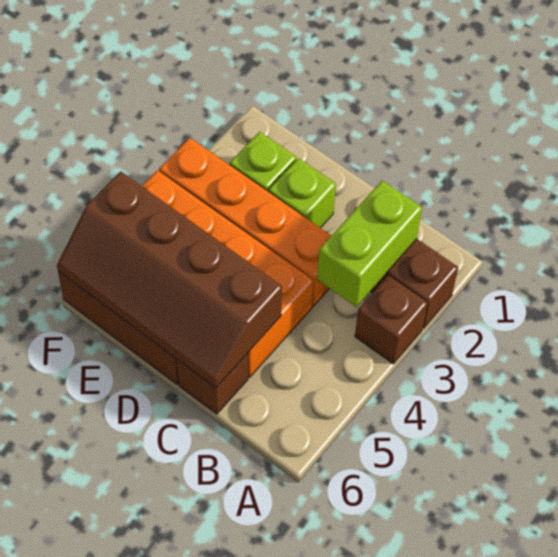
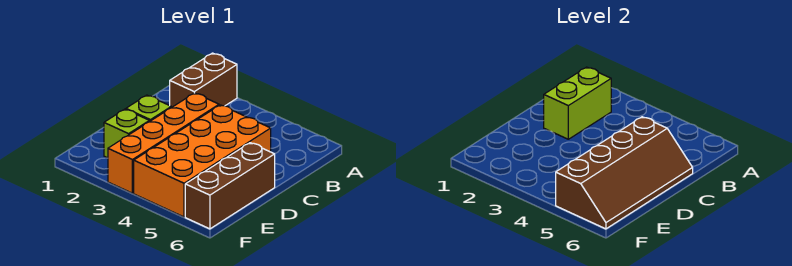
brown 1x1 brick [355,275,428,364] -> none
lime 1x2 brick [317,180,422,307] -> lime 1x2 brick turned to [544,67,611,139]
brown 1x1 brick [177,353,248,414] -> none

